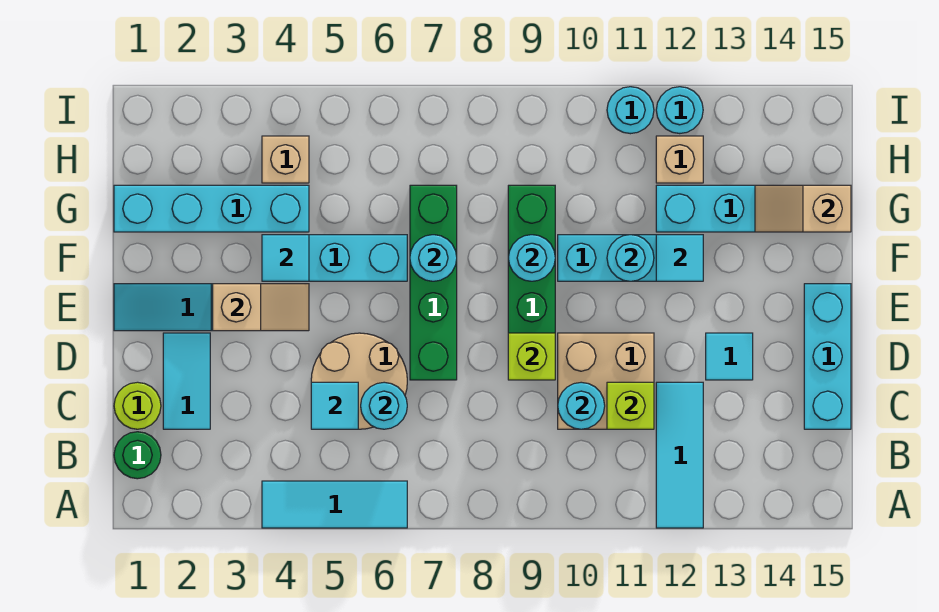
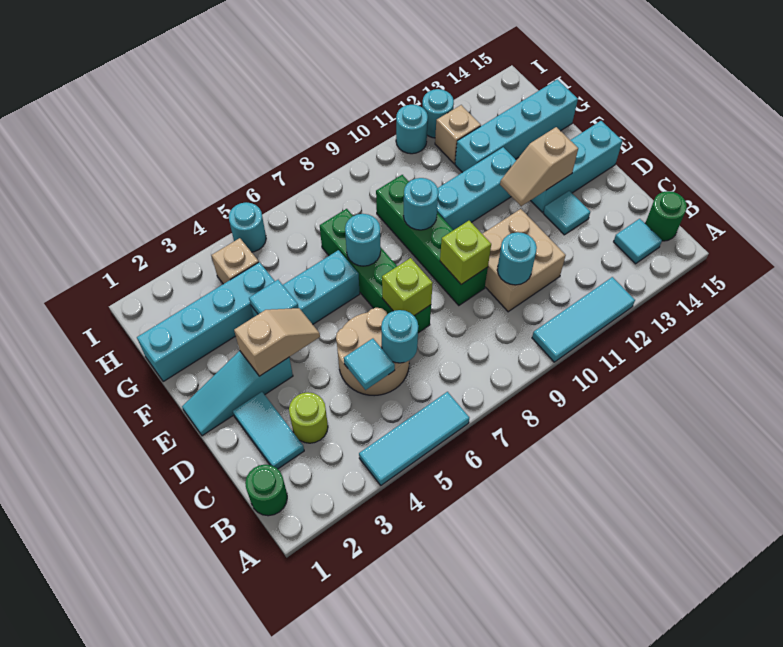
cyan 1x3 tile [656,382,703,528] -> cyan 1x3 tile turned to [532,277,635,362]
none -> green 1x1 round brick [645,191,687,241]
lime 1x1 round brick [114,382,161,429] -> lime 1x1 round brick moved to [289,392,328,443]
lime 1x1 brick [607,382,654,429] -> lime 1x1 brick moved to [382,258,433,316]
cyan 1x3 brick [804,284,851,429] -> cyan 1x3 brick turned to [530,121,622,212]
cyan 1x1 round brick [607,235,654,281] -> cyan 1x1 round brick moved to [229,202,266,252]
cyan 1x1 tile [656,235,703,281] -> cyan 1x1 tile moved to [614,219,662,264]
tan 1x2 slope [755,185,851,232] -> tan 1x2 slope moved to [500,127,578,206]

